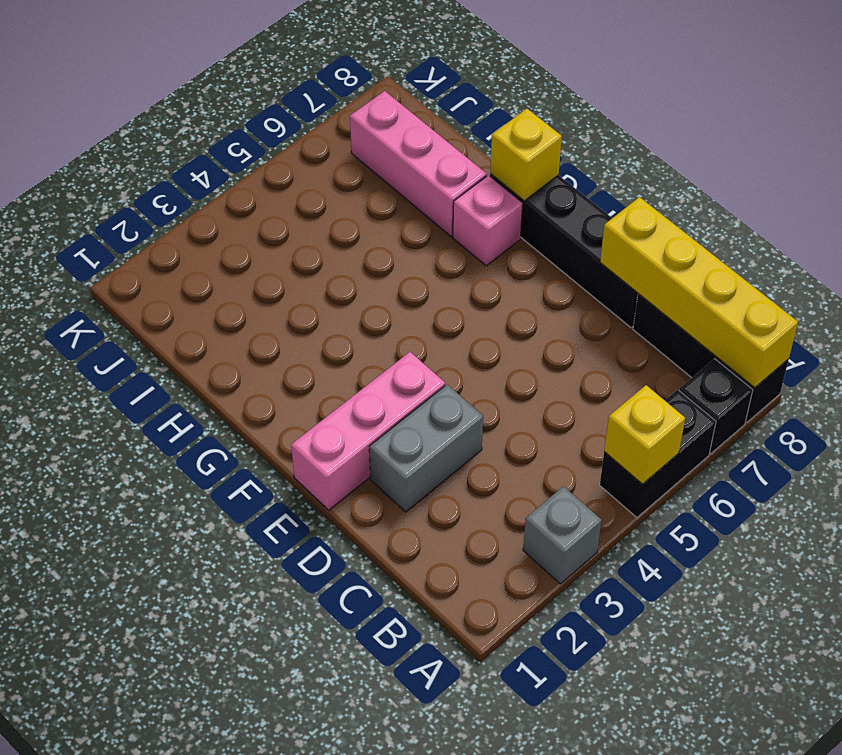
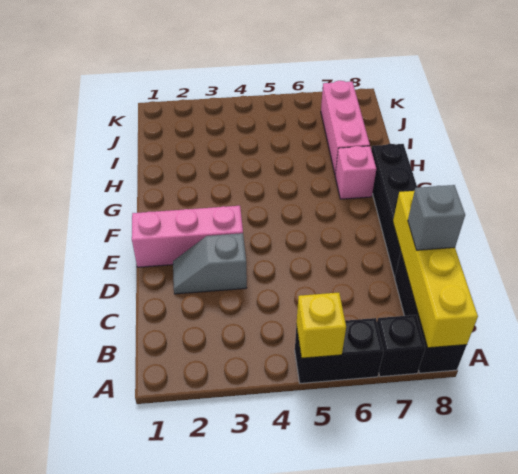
grey 1x1 brick [523,486,602,584] -> grey 1x1 brick moved to [408,185,465,250]
grey 1x2 brick [369,384,483,512] -> grey 1x2 slope [173,233,247,294]
yellow 1x1 brick [490,109,562,201] -> none

